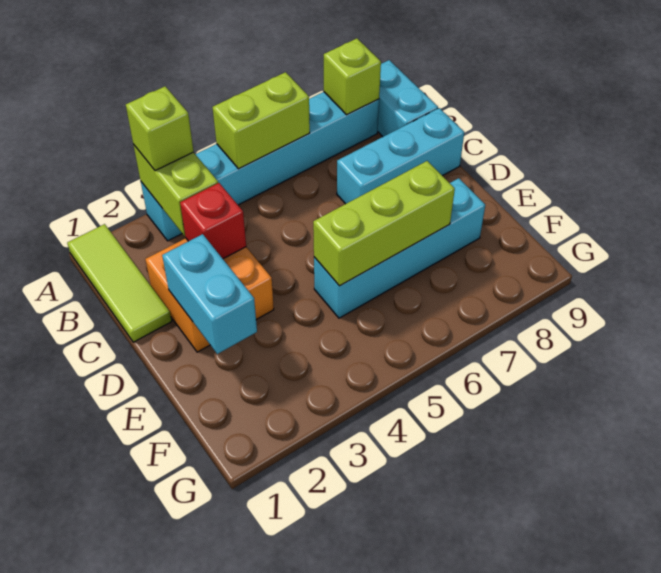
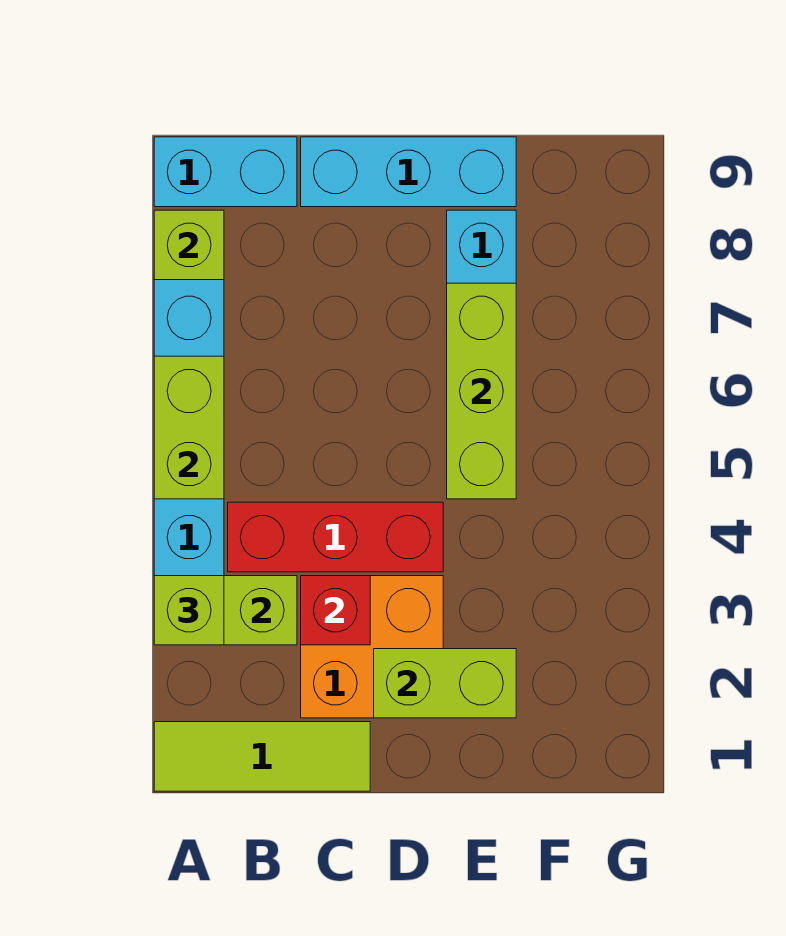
none -> red 1x3 brick [228,502,443,572]
cyan 1x3 brick [337,108,464,204] -> cyan 1x3 brick turned to [301,137,516,207]
cyan 1x2 brick [162,234,257,354] -> lime 1x2 brick [374,649,516,718]

